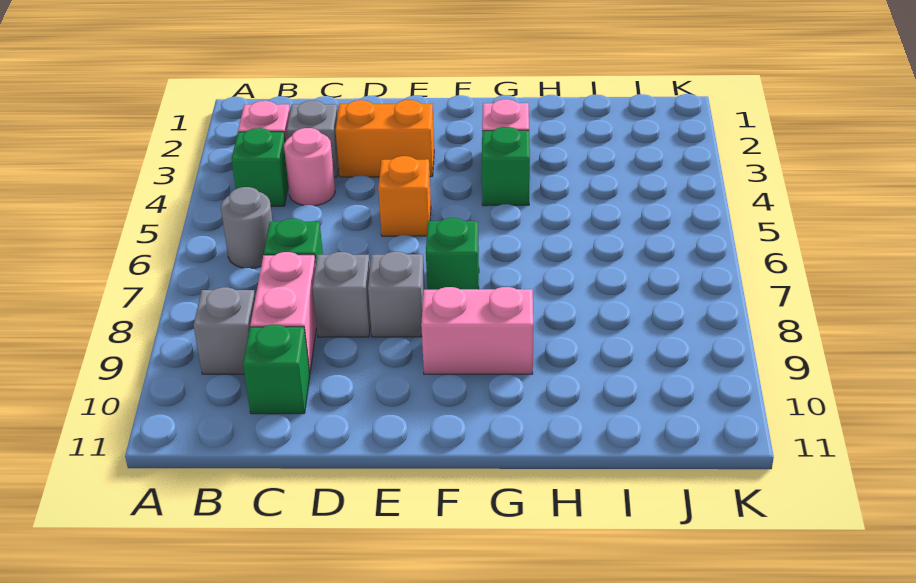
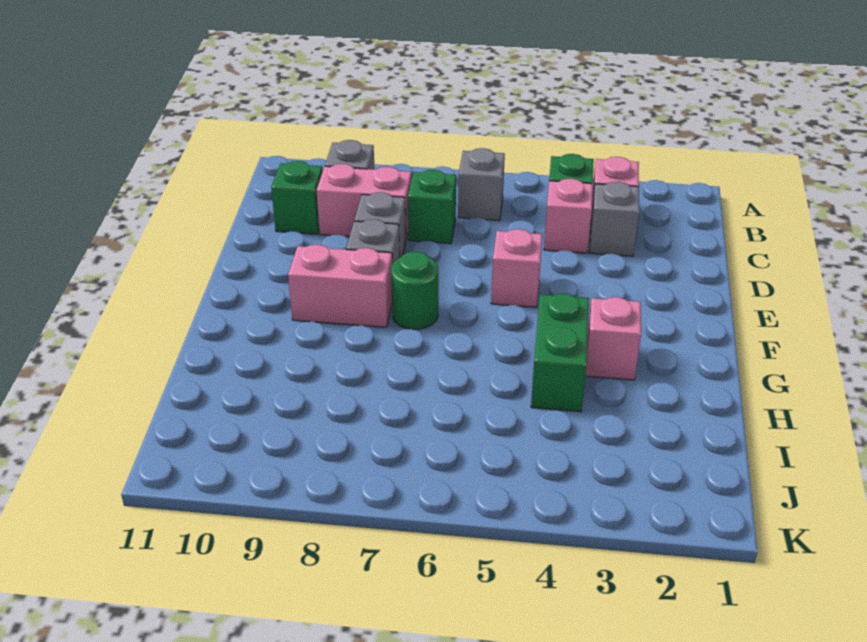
grey 1x1 round brick [221,187,273,268] -> grey 1x1 brick [458,148,505,221]
pink 1x1 round brick [284,128,335,206] -> pink 1x1 brick [544,179,593,253]
orange 1x2 brick [336,100,434,177] -> none
orange 1x1 brick [378,156,431,236] -> pink 1x1 brick [491,229,542,307]
green 1x1 brick [426,218,479,290] -> green 1x1 round brick [391,251,438,329]
pink 1x2 brick [421,287,533,374] -> pink 1x2 brick turned to [288,244,392,327]
green 1x1 brick [482,127,530,206] -> green 1x2 brick [531,293,589,412]

